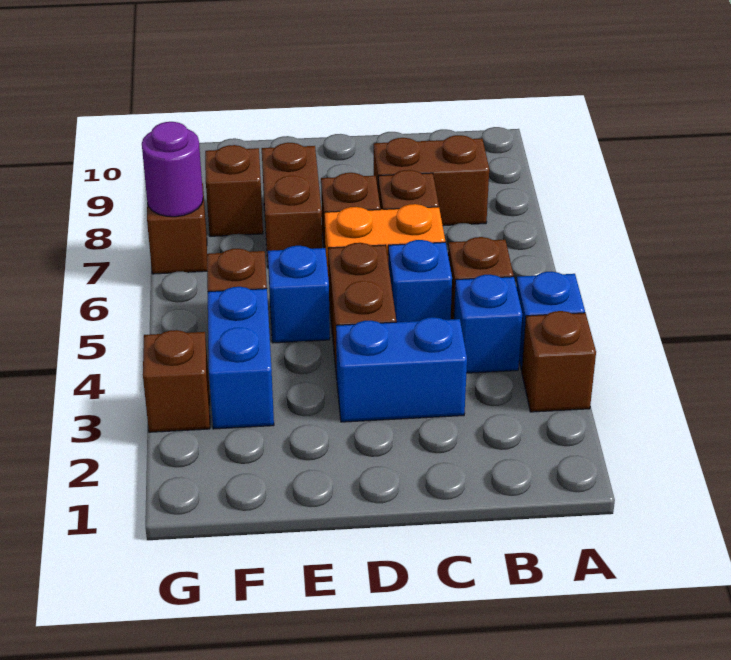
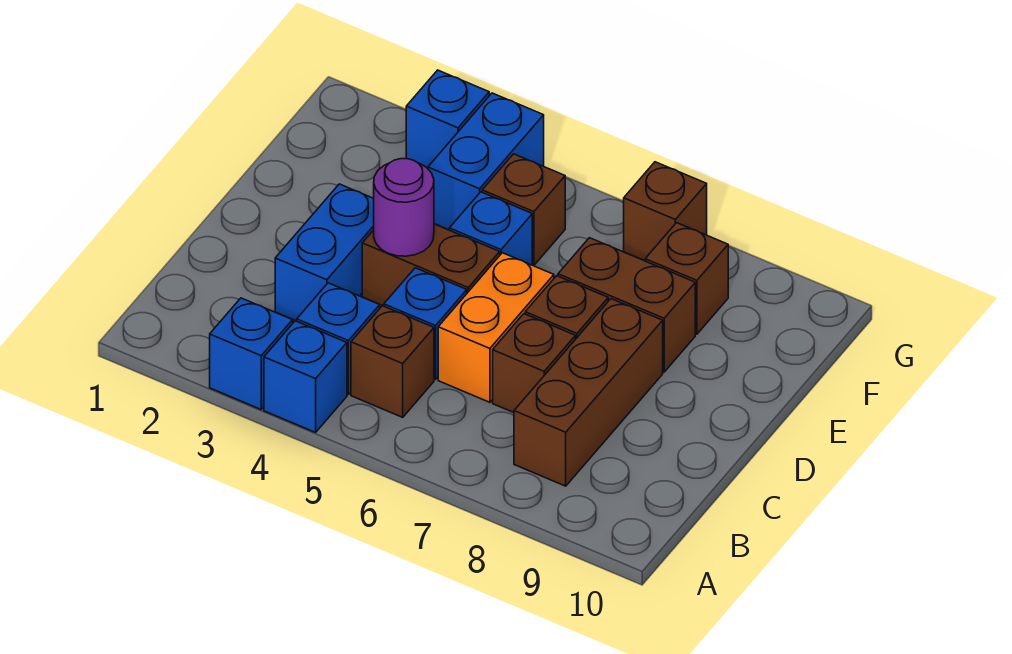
brown 1x1 brick [522,311,596,412] -> blue 1x1 brick [210,298,293,409]
brown 1x2 brick [374,135,489,226] -> brown 1x3 brick [514,299,663,486]
blue 1x2 brick [208,287,274,429] -> blue 1x2 brick turned to [428,93,544,230]
brown 1x1 brick [143,330,210,432] -> blue 1x1 brick [406,70,489,169]
purple 1x1 round brick [142,122,203,217] -> purple 1x1 round brick moved to [374,159,434,256]

